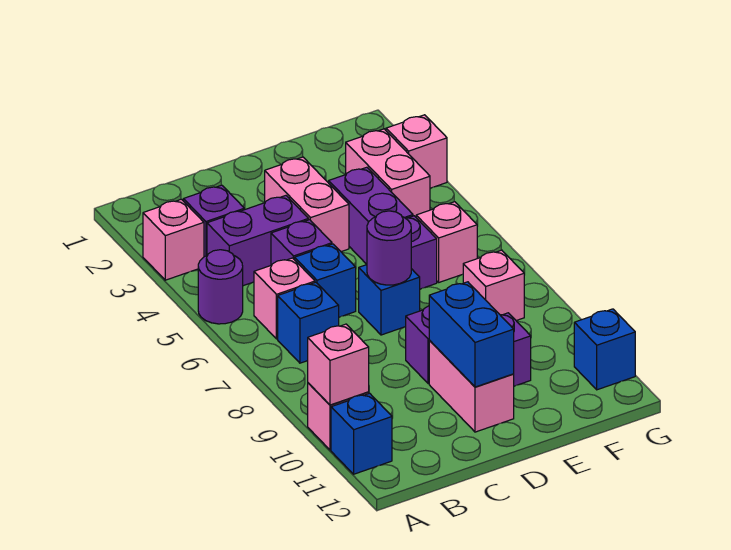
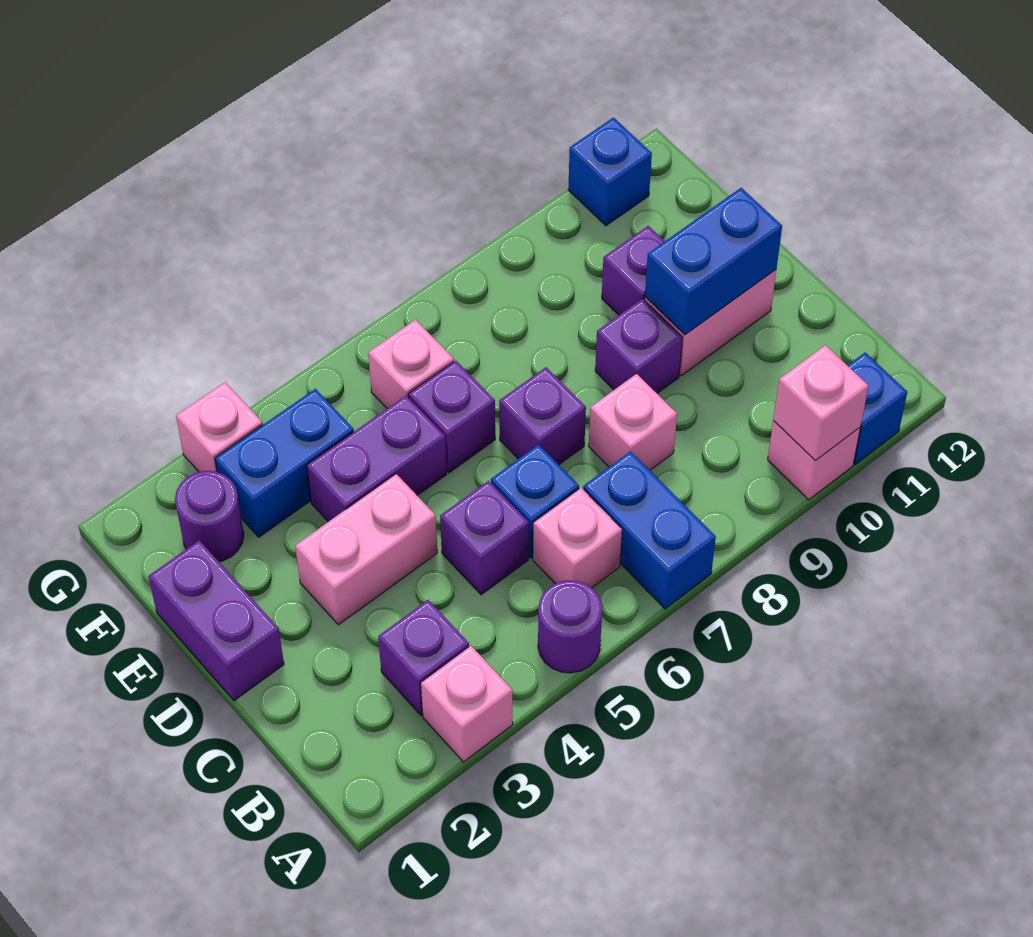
purple 1x2 brick [207,196,309,286] -> purple 1x2 brick moved to [148,540,284,701]
blue 1x1 brick [278,282,339,363] -> blue 1x2 brick [583,451,716,609]
blue 1x1 brick [359,265,420,335] -> purple 1x1 brick [499,367,586,465]
purple 1x1 round brick [367,211,411,285] -> purple 1x1 round brick moved to [175,471,244,562]
pink 1x2 brick [346,129,430,217] -> blue 1x2 brick [215,389,354,537]
pink 1x1 brick [463,250,524,321] -> pink 1x1 brick moved to [589,374,677,470]

